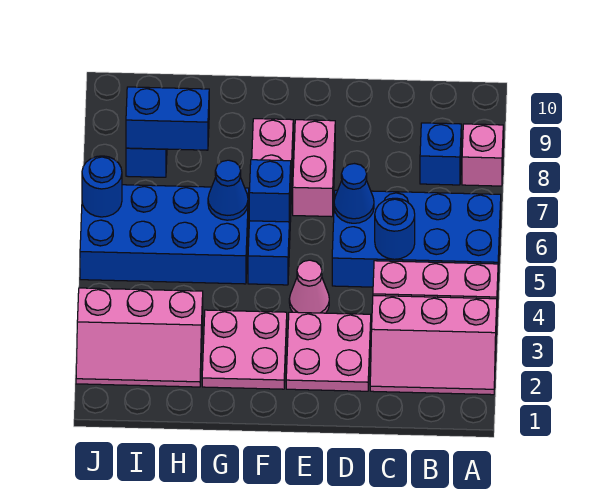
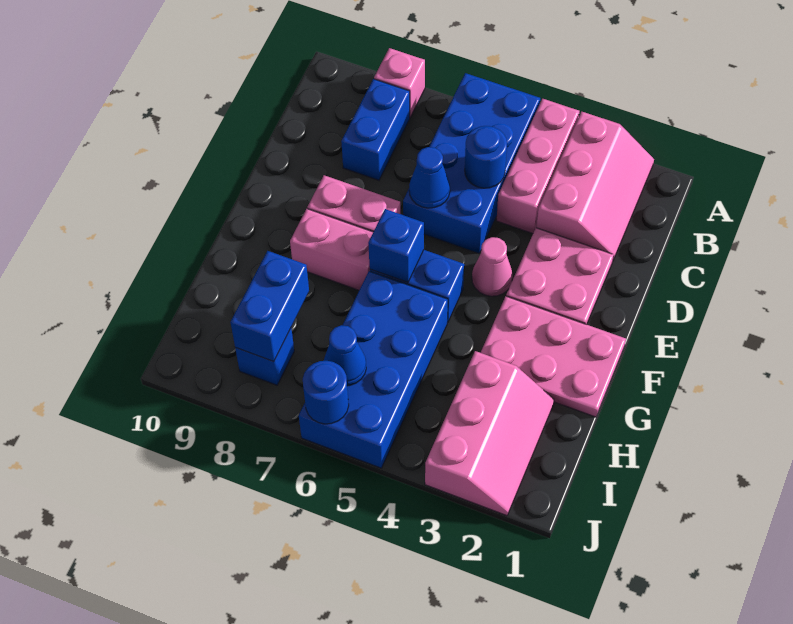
blue 1x1 brick [420,123,461,185] -> blue 1x2 brick [341,79,410,180]
pink 2x2 plate [202,310,287,389] -> pink 2x3 plate [481,296,626,417]
blue 1x1 cone [208,160,248,220] -> blue 1x1 cone moved to [324,325,366,386]

